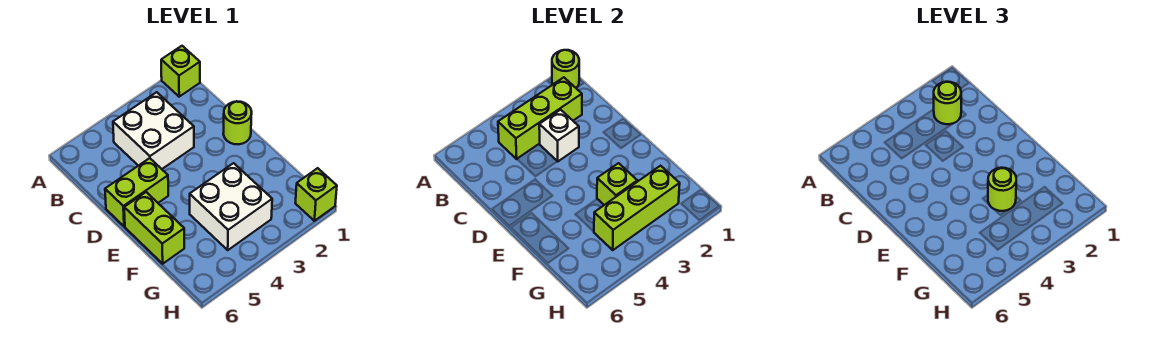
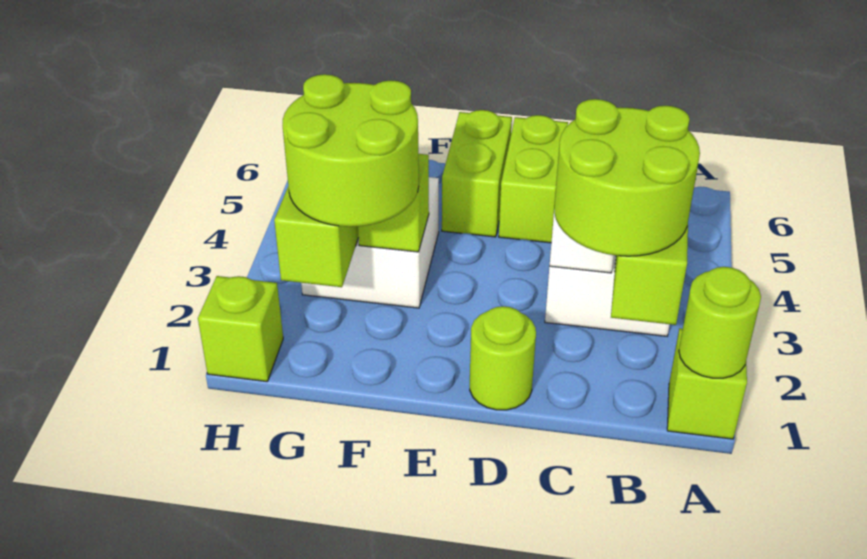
lime 1x1 round brick [934,82,961,124] -> lime 2x2 round brick [554,99,700,256]
lime 1x2 brick [124,192,184,264] -> lime 1x2 brick turned to [442,110,512,237]
lime 1x1 round brick [988,168,1016,211] -> lime 2x2 round brick [283,74,419,227]

